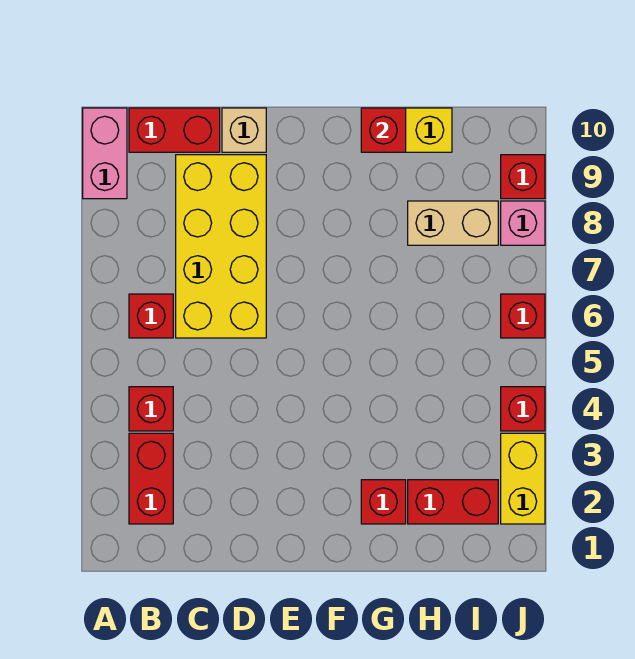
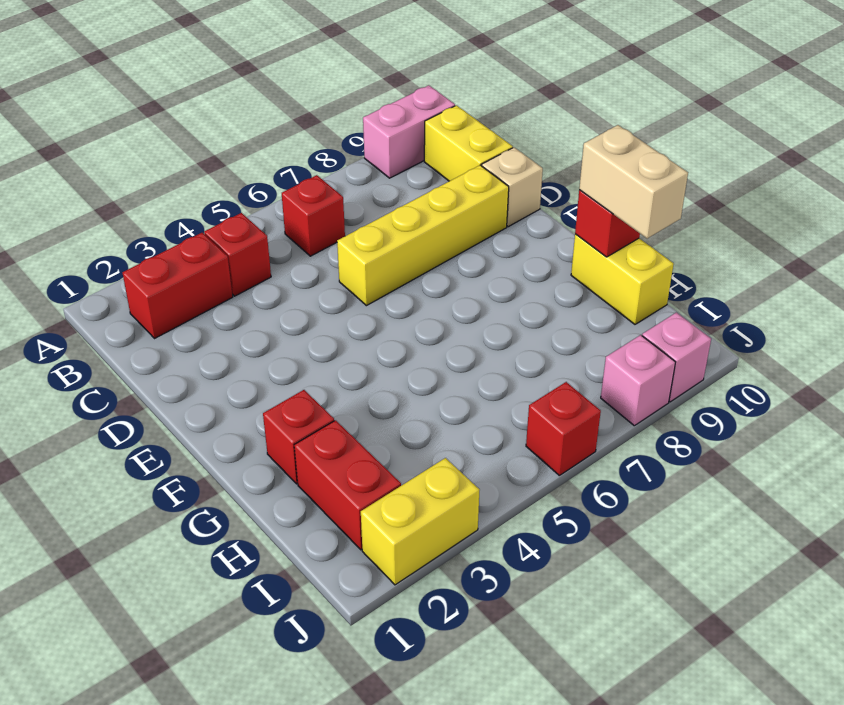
red 1x2 brick [129,108,220,152] -> yellow 1x2 brick [424,105,513,181]
yellow 2x4 brick [176,155,266,338] -> yellow 1x4 brick [337,165,509,306]
tan 1x2 brick [408,201,498,245] -> tan 1x2 brick moved to [579,125,688,239]
red 1x1 brick [501,387,545,431] -> none
red 1x1 brick [501,155,545,199] -> pink 1x1 brick [642,312,711,402]

